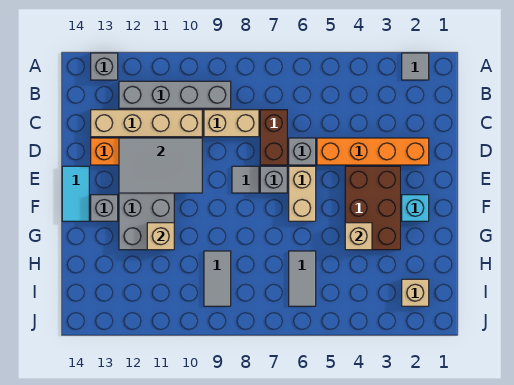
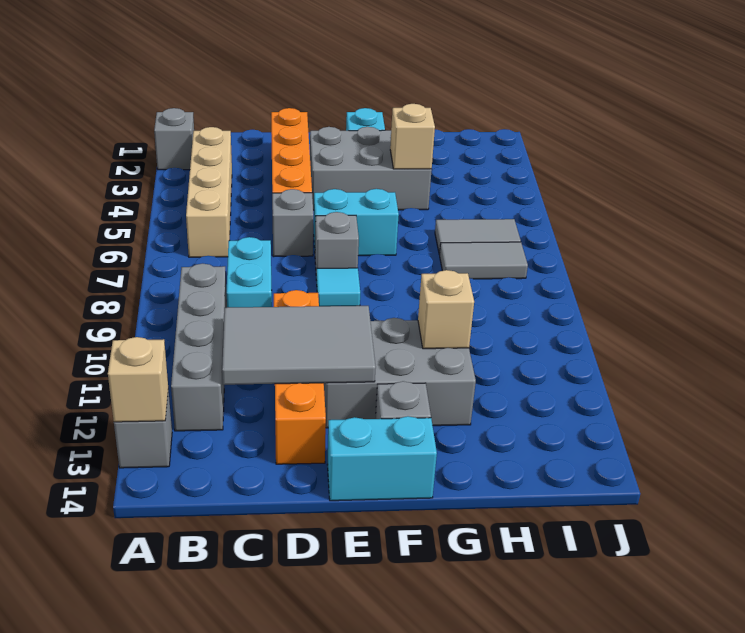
grey 1x1 tile [402,53,429,80] -> grey 1x1 brick [154,108,194,170]
brown 1x2 brick [260,110,287,165] -> none
tan 1x2 brick [204,110,259,137] -> cyan 1x2 brick [227,237,272,307]
tan 1x4 brick [91,110,202,137] -> tan 1x4 brick moved to [186,127,232,257]
grey 2x3 tile [119,138,202,193] -> grey 2x3 tile turned to [222,306,376,385]
brown 2x3 brick [345,166,400,250] -> grey 2x3 brick [310,127,432,210]
tan 1x2 brick [289,166,316,221] -> cyan 1x2 brick [314,189,399,256]
grey 1x1 tile [232,166,259,193] -> cyan 1x1 tile [317,268,360,306]
cyan 1x2 tile [62,166,89,221] -> cyan 1x2 brick [327,416,437,501]
grey 1x2 tile [204,251,231,306] -> grey 1x2 tile moved to [440,242,528,279]
tan 1x1 brick [402,279,429,306] -> tan 1x1 brick moved to [108,337,168,422]

